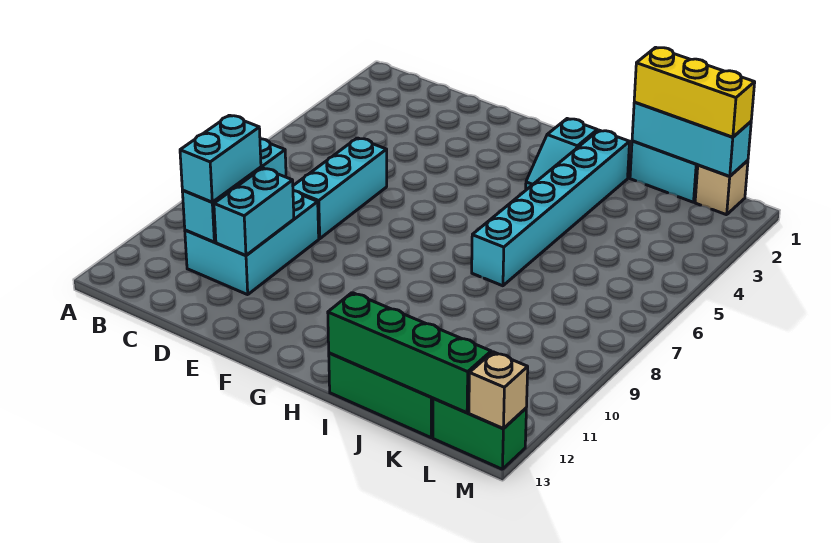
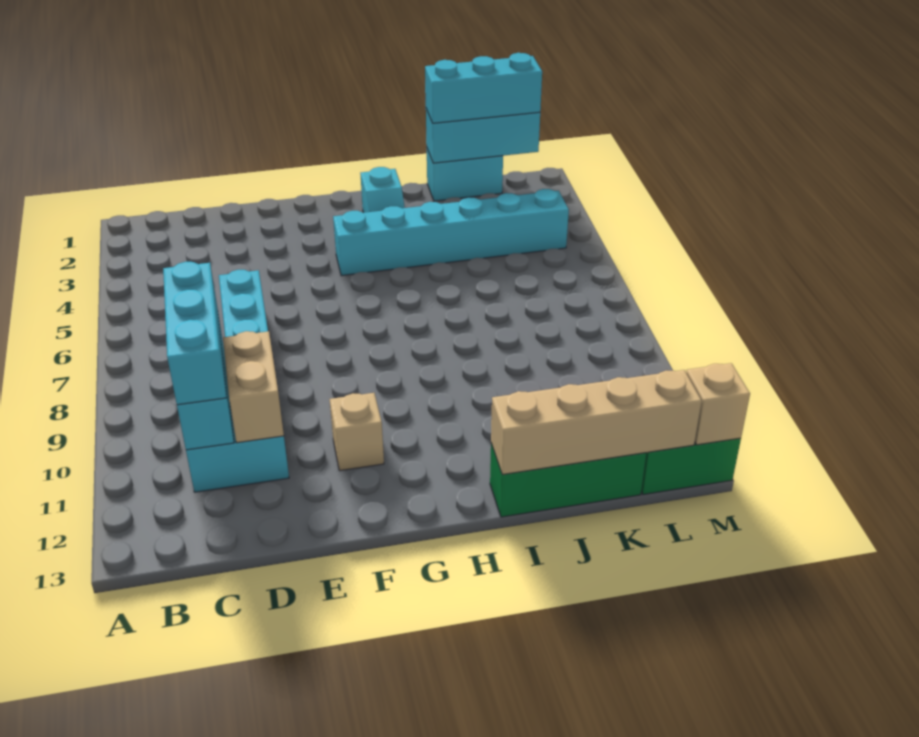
cyan 1x2 brick [180,115,261,202] -> cyan 1x3 brick [163,262,226,405]
cyan 1x2 brick [214,168,294,256] -> tan 1x2 brick [223,331,284,443]
cyan 1x6 brick [472,130,630,286] -> cyan 1x6 brick turned to [333,189,569,276]
green 1x4 brick [328,293,491,413] -> tan 1x4 brick [491,370,702,475]
yellow 1x3 brick [634,47,755,137] -> cyan 1x3 brick [425,53,542,123]
tan 1x1 brick [695,161,748,215] -> tan 1x1 brick moved to [330,393,384,471]

